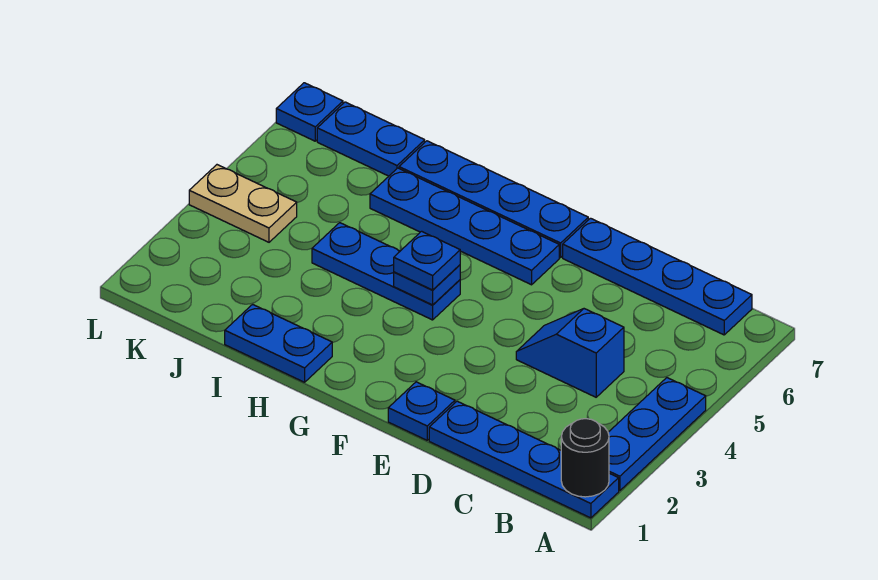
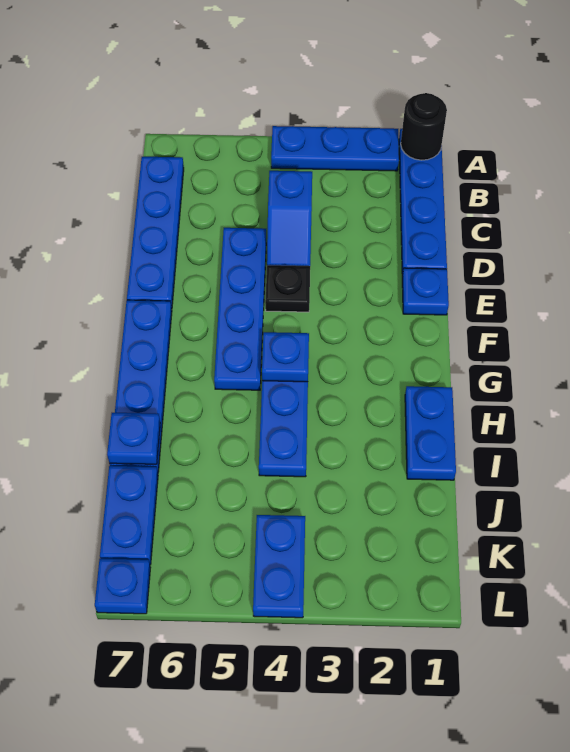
none -> black 1x1 plate [265,265,310,312]
blue 1x4 plate [370,168,559,285] -> blue 1x4 plate moved to [214,228,266,390]
blue 1x1 plate [394,231,460,290] -> blue 1x1 plate moved to [107,413,160,464]
tan 1x2 plate [189,165,297,242] -> blue 1x2 plate [253,515,305,618]

